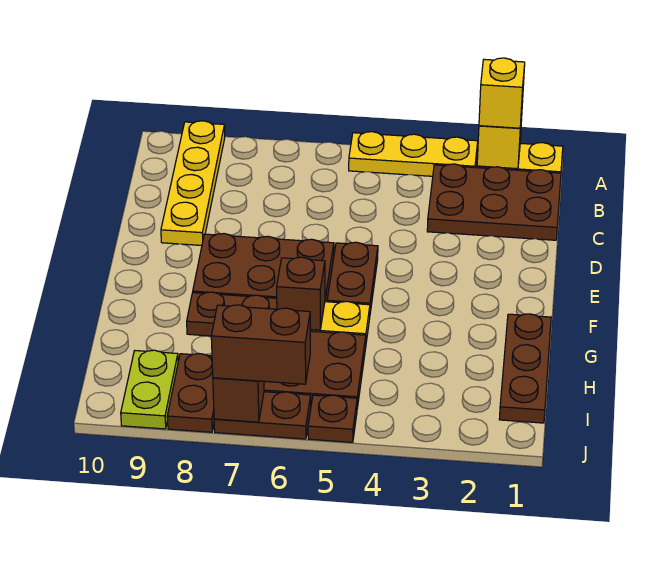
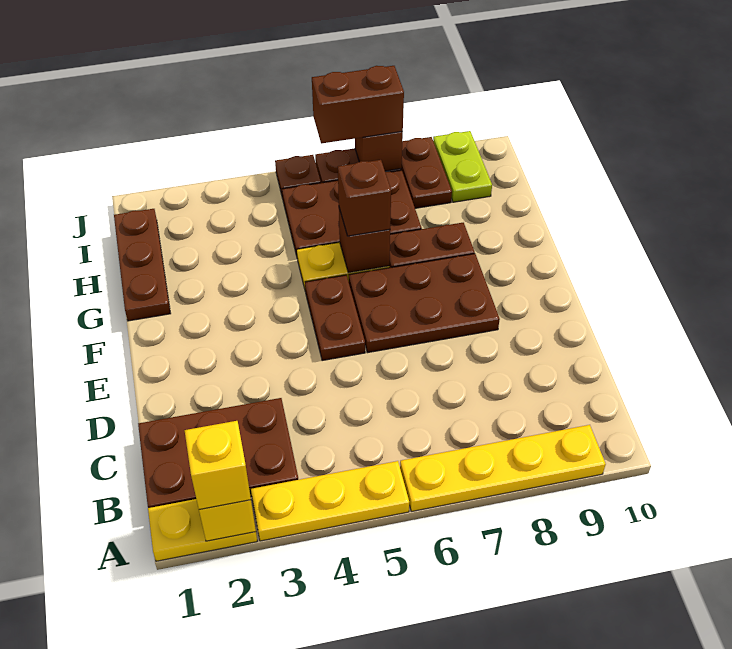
yellow 1x4 plate [161,121,225,245] -> yellow 1x4 plate turned to [400,425,606,511]
none -> brown 1x1 brick [338,160,391,236]

